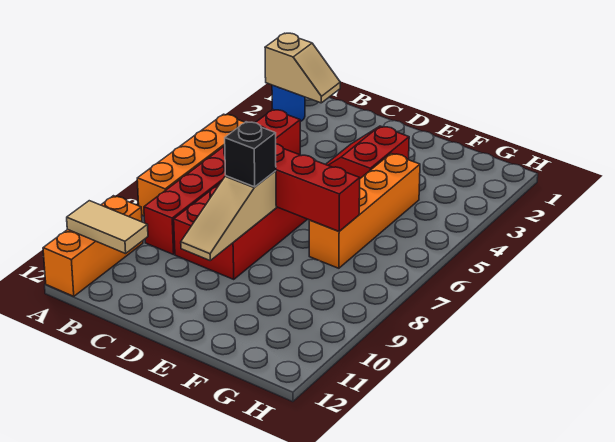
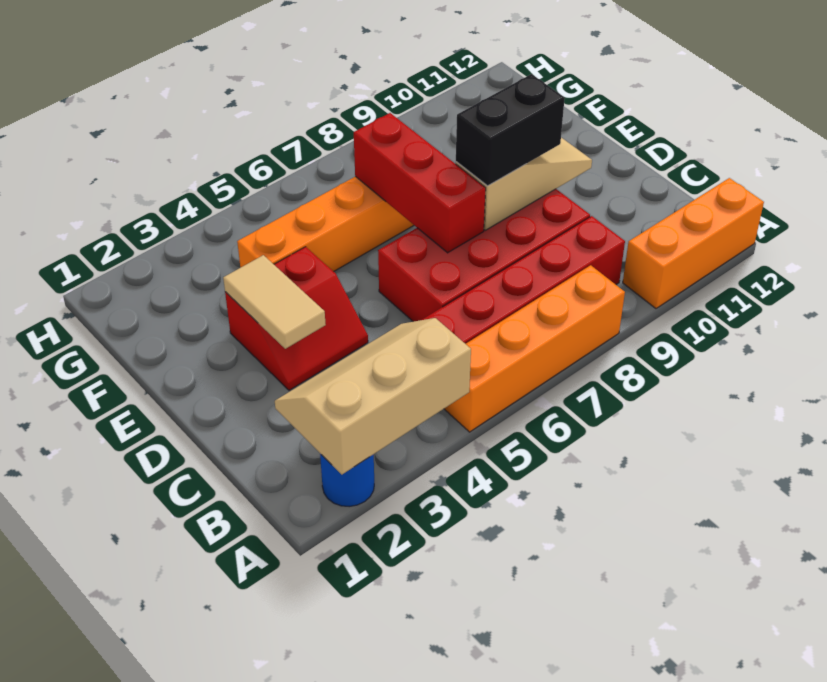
tan 1x2 slope [265,33,340,103] -> tan 2x3 slope [275,318,471,474]
tan 1x2 tile [67,201,148,254] -> tan 1x2 tile moved to [223,255,326,349]
black 1x1 brick [225,122,276,187] -> black 1x2 brick [456,74,565,186]

